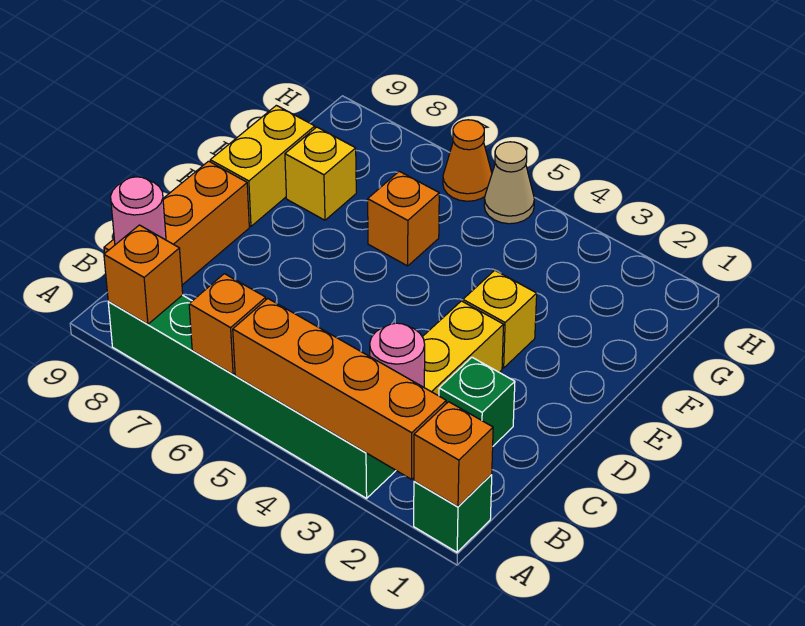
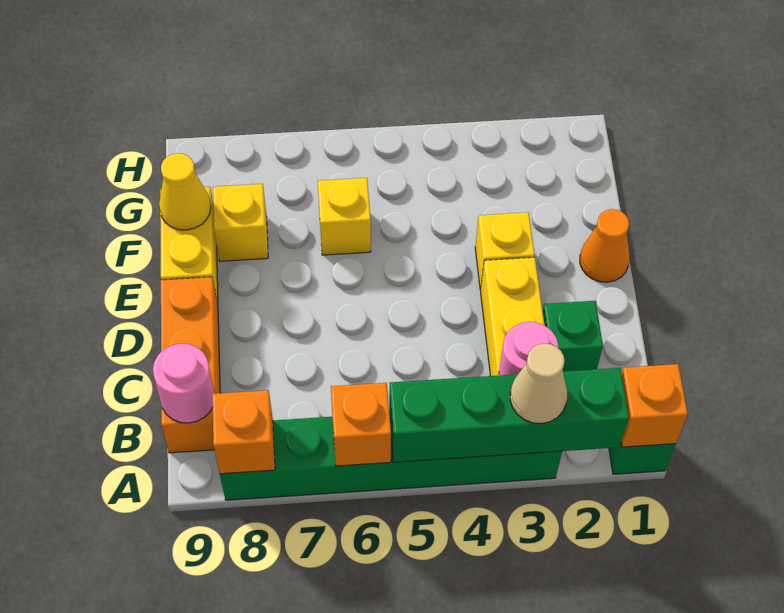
orange 1x4 brick [233,299,446,479] -> green 1x4 brick [389,368,629,462]
orange 1x1 brick [368,171,439,266] -> yellow 1x1 brick [318,178,371,255]
none -> yellow 1x1 cone [159,153,211,230]
tan 1x1 cone [484,142,534,224] -> tan 1x1 cone moved to [510,343,567,424]
orange 1x1 cone [443,120,492,201] -> orange 1x1 cone moved to [580,209,630,282]

